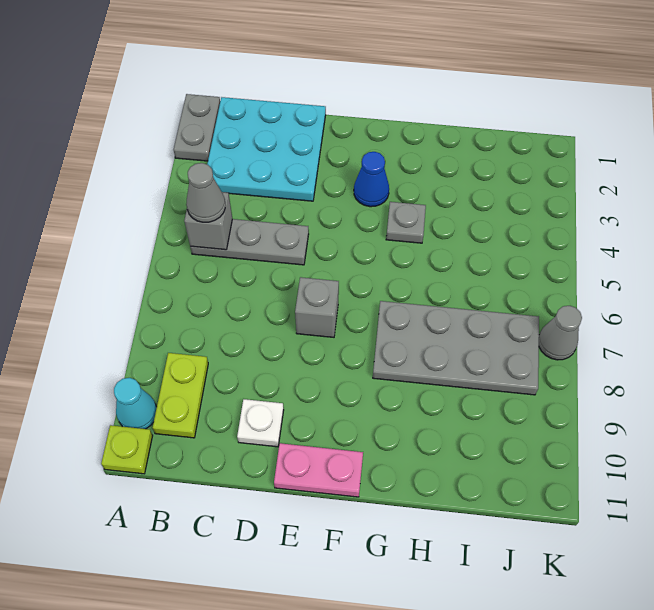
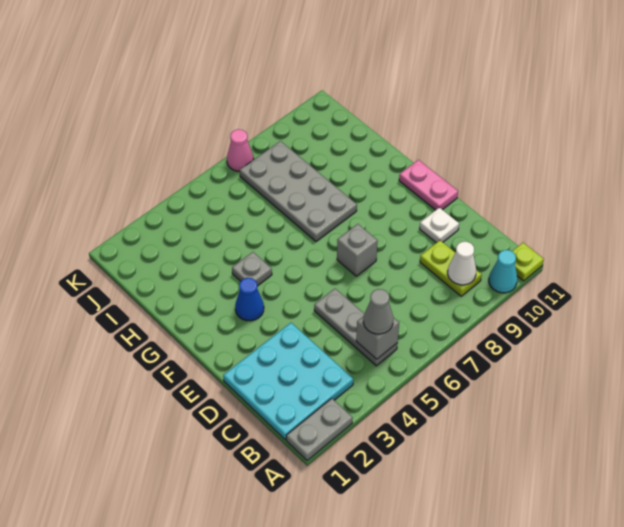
lime 1x2 plate [153,353,208,438] -> lime 1x2 plate turned to [420,240,482,296]
none -> white 1x1 cone [448,242,476,285]
grey 1x1 cone [539,306,582,360] -> pink 1x1 cone [227,129,254,171]

